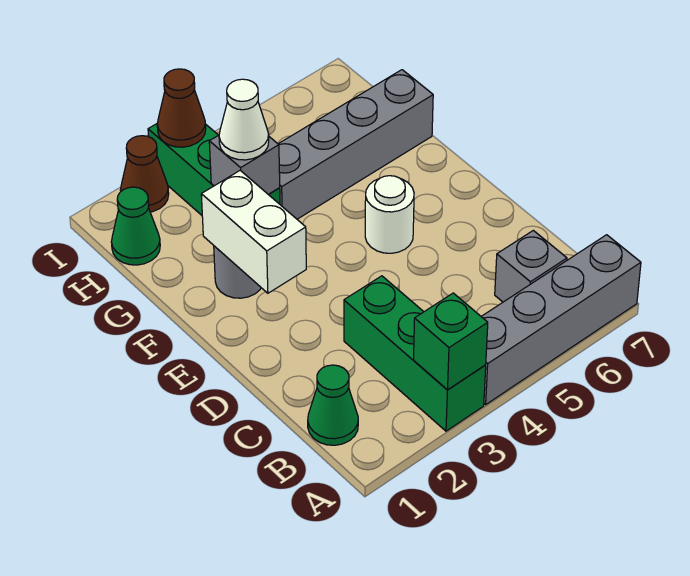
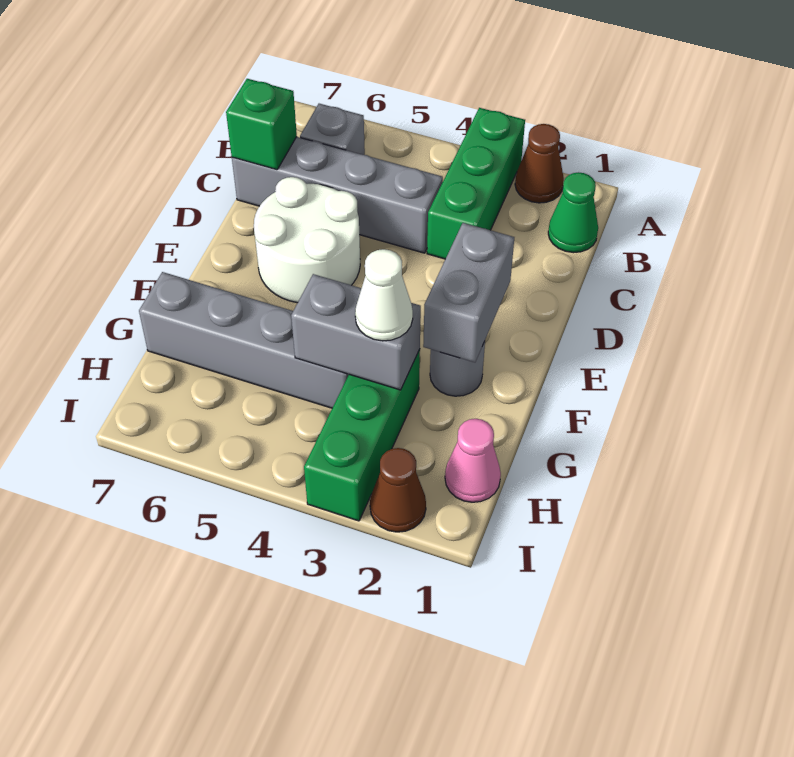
green 1x1 brick [414,293,488,390] -> green 1x1 brick moved to [226,79,297,170]
grey 1x4 brick [481,235,641,405] -> grey 1x4 brick moved to [232,137,443,253]
white 1x2 brick [201,170,306,293] -> grey 1x2 brick [423,223,514,362]
white 1x1 round brick [365,176,414,253] -> white 2x2 round brick [254,177,360,303]
grey 1x1 brick [209,135,280,194] -> grey 1x2 brick [291,274,421,390]
green 1x1 cone [111,187,160,265] -> pink 1x1 cone [445,419,501,502]
brown 1x1 cone [157,69,206,147] -> brown 1x1 cone moved to [515,124,564,203]

